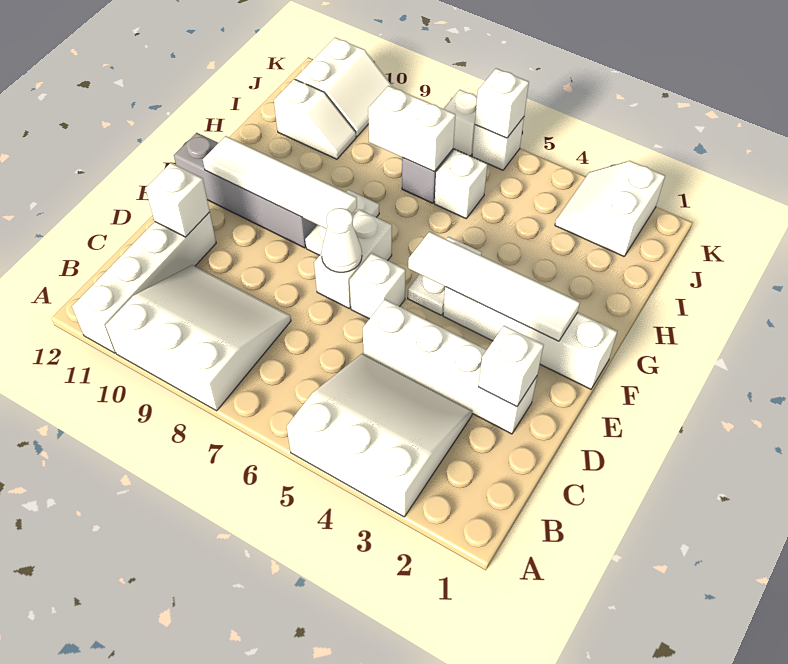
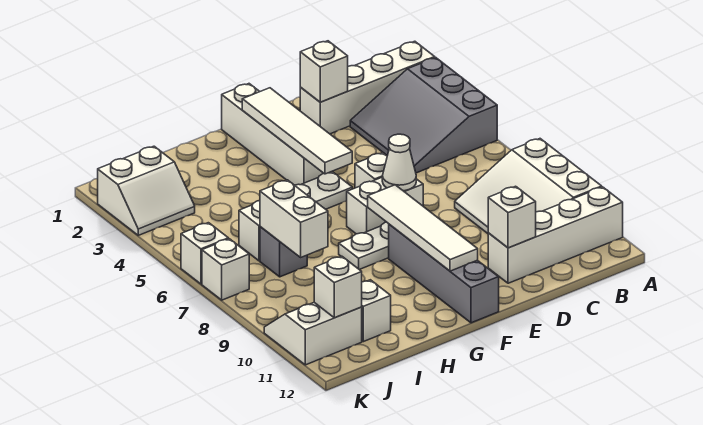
white 3x3 slope [287,353,473,517] -> grey 3x3 slope [350,58,497,173]
white 1x4 brick [363,300,537,434] -> white 1x4 brick turned to [300,41,435,134]
white 1x1 brick [475,68,529,138] -> white 1x1 brick moved to [314,256,362,318]

